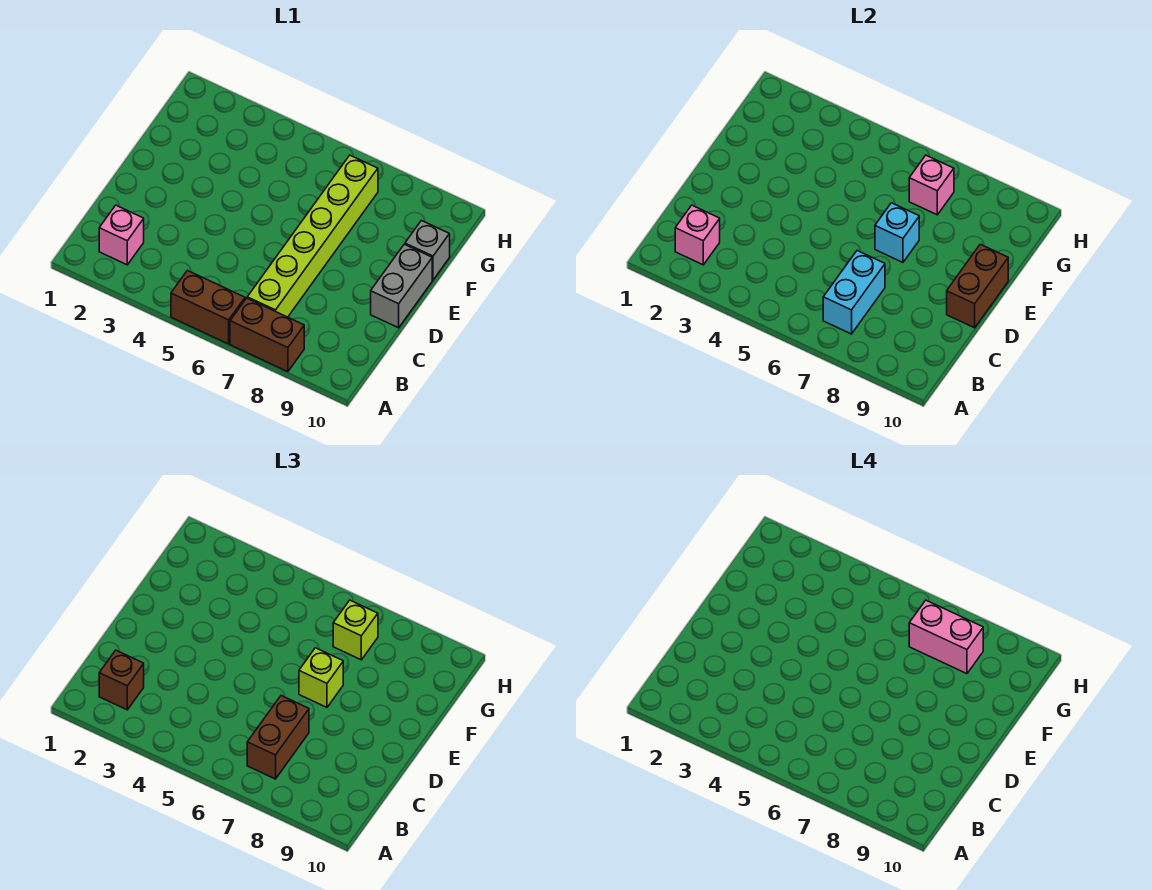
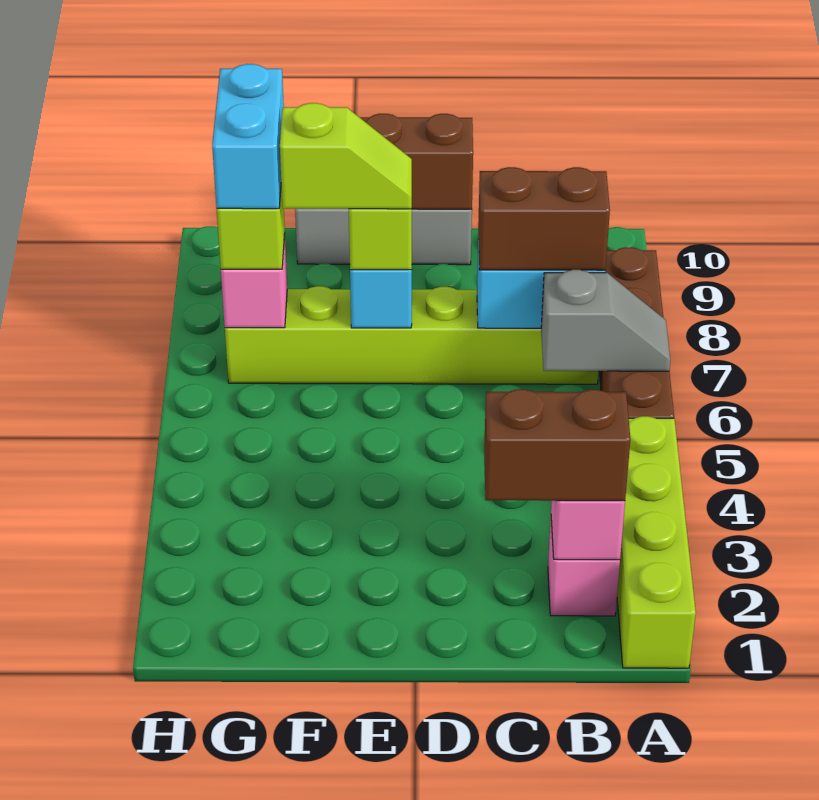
none -> lime 1x4 brick [617,416,696,668]
none -> grey 1x2 slope [541,270,670,371]
brown 1x1 brick [99,650,144,710] -> brown 1x2 brick [484,389,630,501]
none -> lime 1x2 slope [280,103,412,209]
pink 1x2 brick [909,600,983,674] -> cyan 1x2 brick [212,64,284,209]

